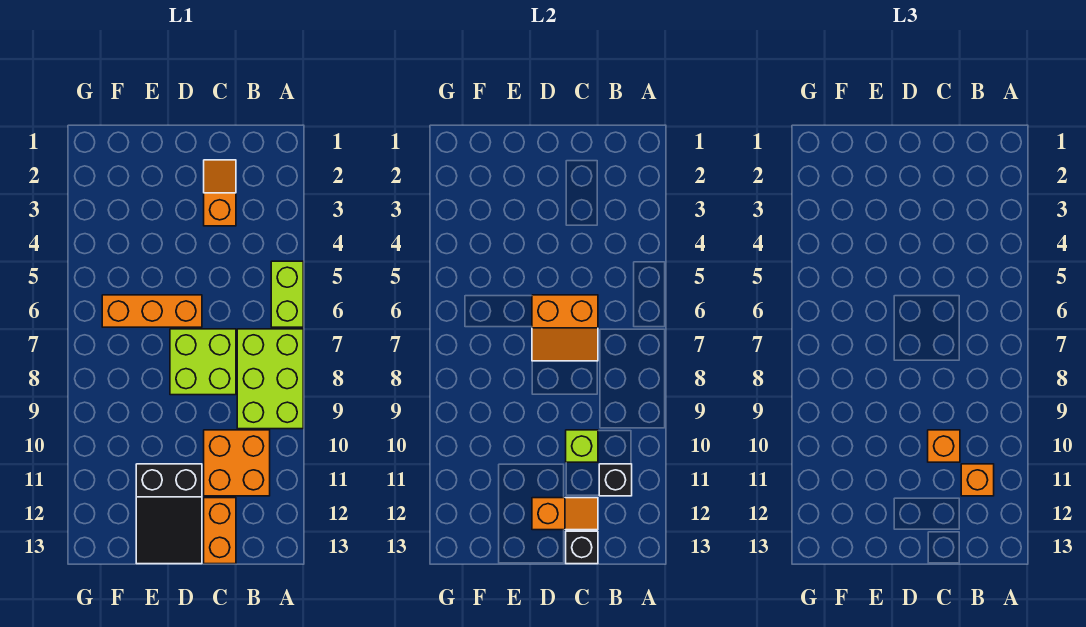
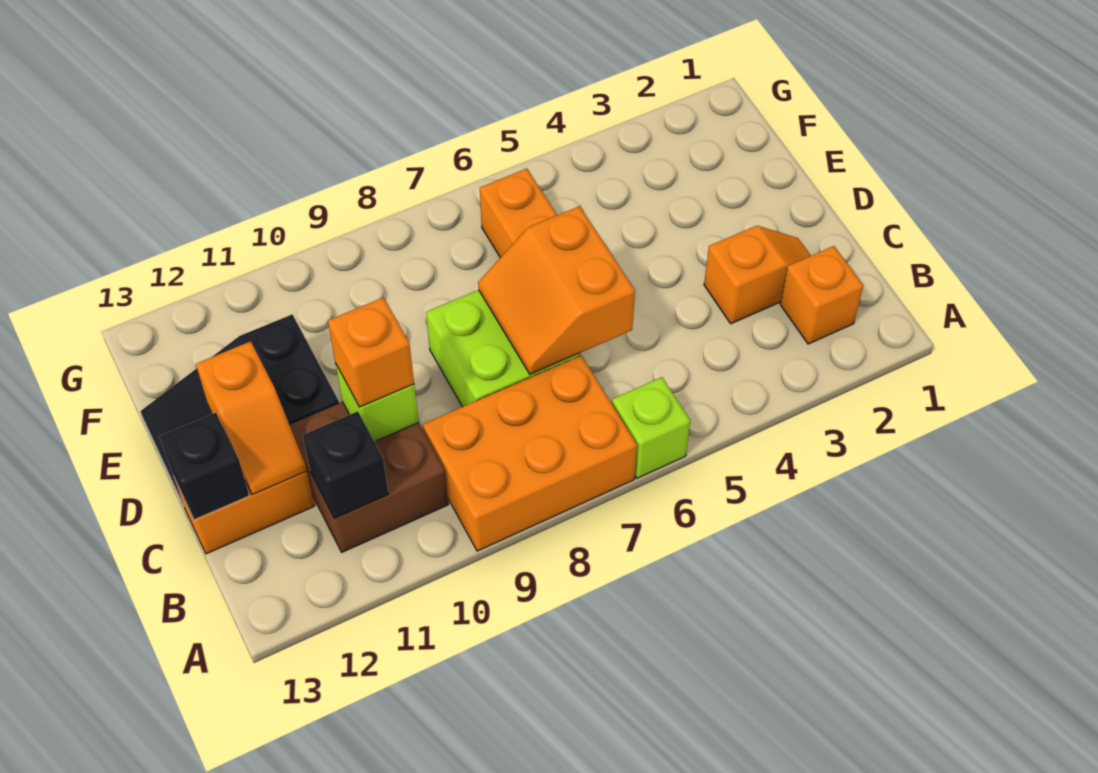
lime 1x2 brick [271,261,303,327] -> lime 1x1 brick [612,377,690,478]
lime 2x3 brick [237,329,303,429] -> orange 2x3 brick [423,356,637,551]
orange 2x2 brick [204,430,270,496] -> brown 2x2 brick [289,402,448,552]
orange 1x1 brick [961,464,994,496] -> orange 1x1 brick moved to [780,246,863,344]

